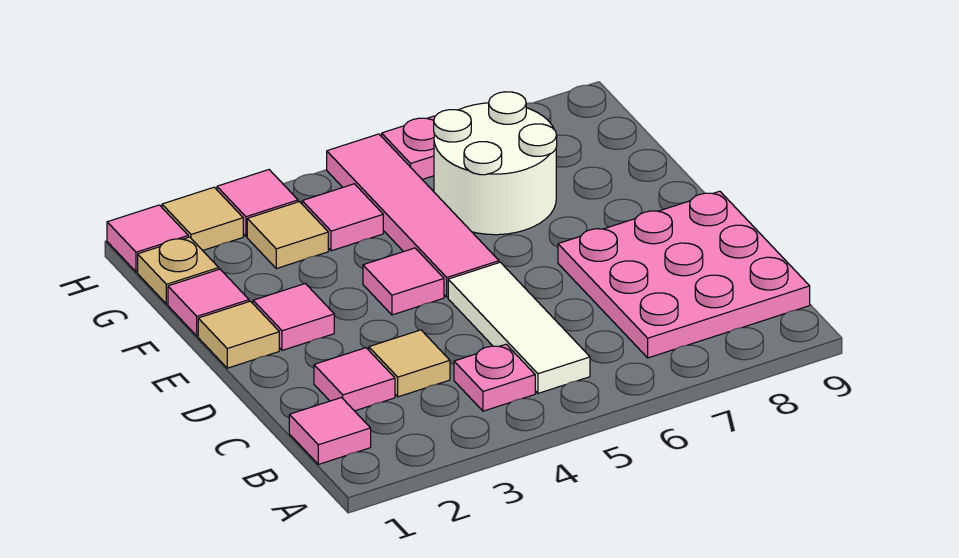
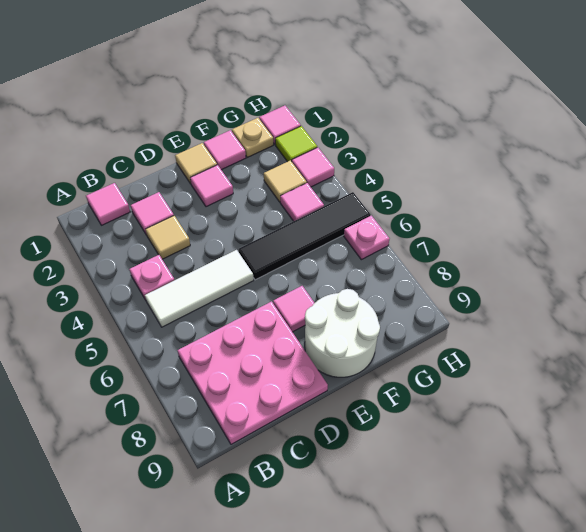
pink 1x1 tile [363,248,444,315] -> pink 1x1 tile moved to [273,286,314,332]
pink 1x4 tile [327,134,499,297] -> black 1x4 tile [238,192,371,280]
white 2x2 round brick [434,92,557,235] -> white 2x2 round brick moved to [305,289,380,377]
tan 1x1 tile [162,187,243,250] -> lime 1x1 tile [275,126,317,162]

